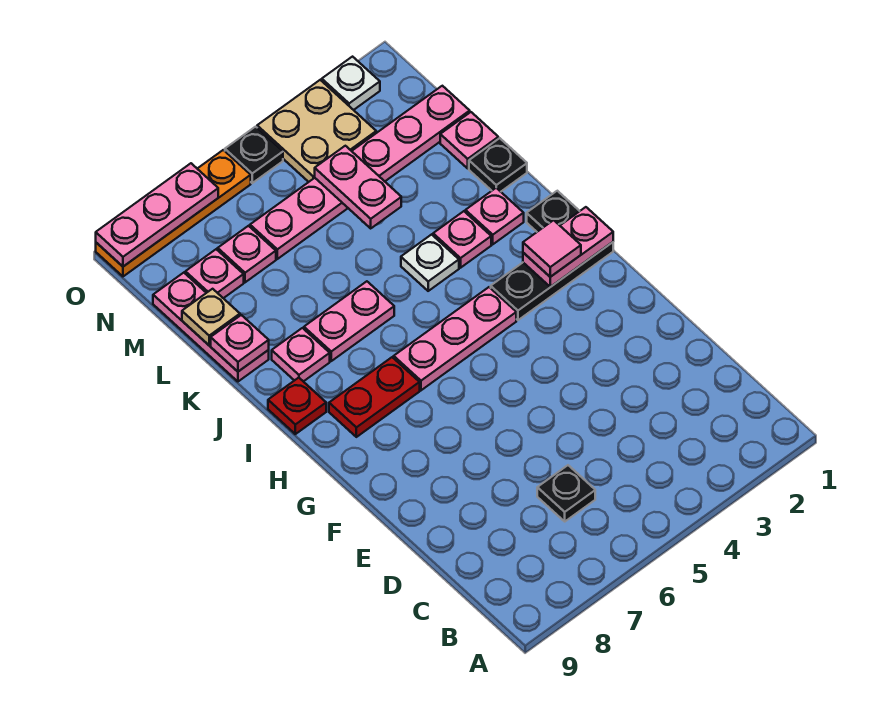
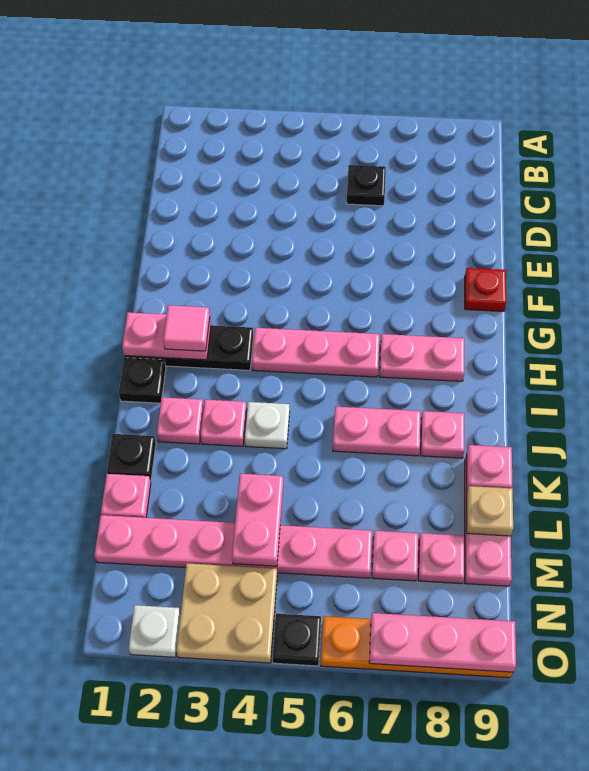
red 1x2 plate [329,357,420,437] -> pink 1x2 plate [379,334,464,381]
red 1x1 plate [268,378,326,434] -> red 1x1 plate moved to [465,268,506,311]

